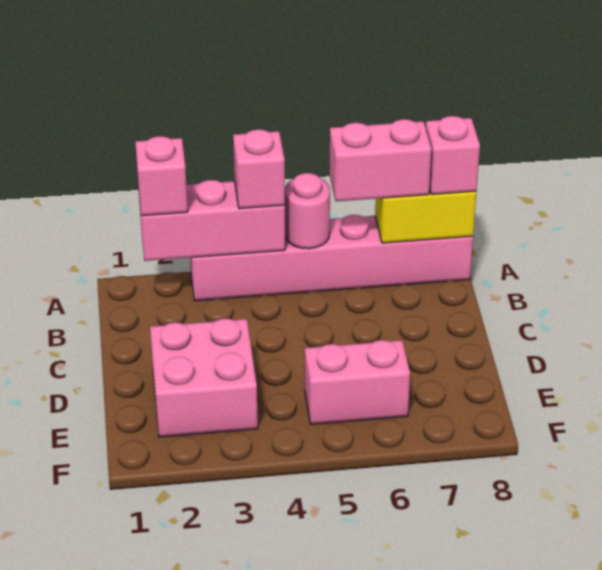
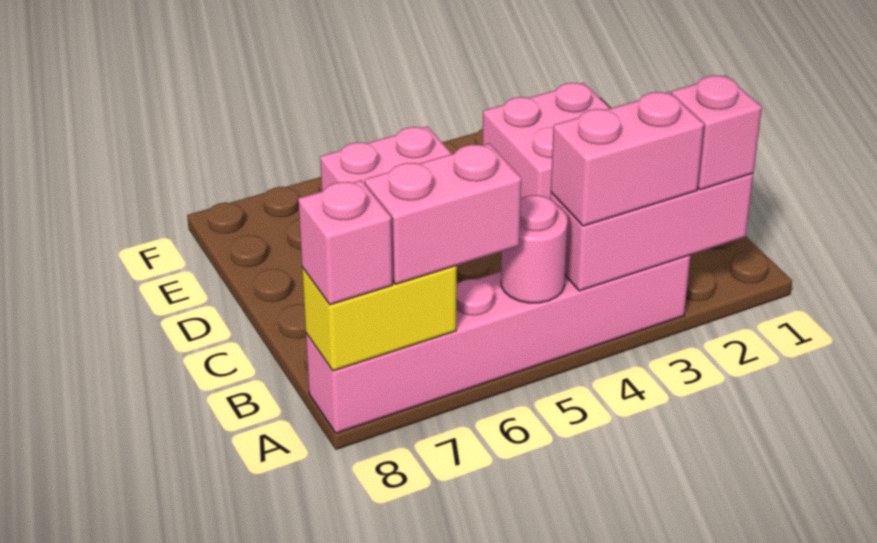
pink 1x1 brick [233,129,285,209] -> pink 1x2 brick [551,92,704,226]

